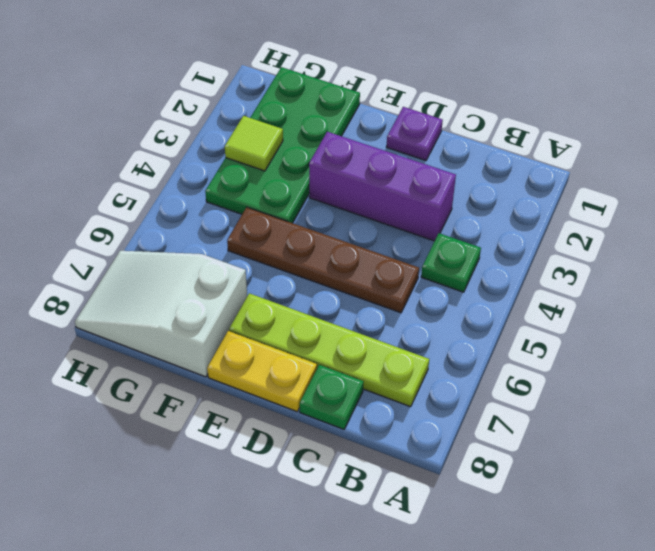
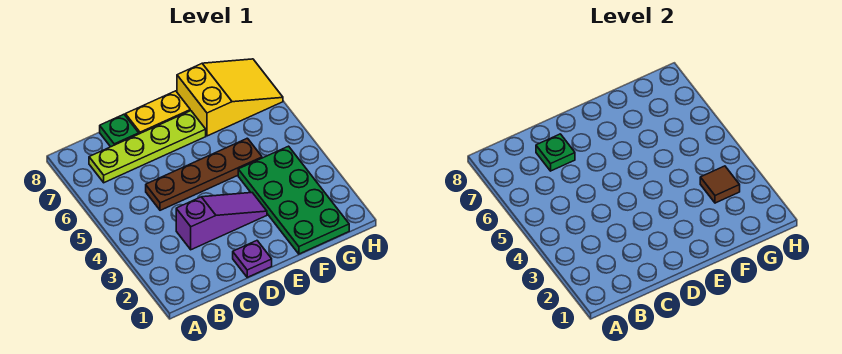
green 1x1 plate [421,233,481,292] -> green 1x1 plate moved to [536,134,575,171]
purple 1x3 brick [309,132,456,241] -> purple 1x3 slope [176,193,267,250]
white 2x3 slope [75,251,247,377] -> yellow 2x3 slope [177,59,283,136]
lime 1x1 tile [225,116,283,171] -> brown 1x1 tile [700,166,740,203]

